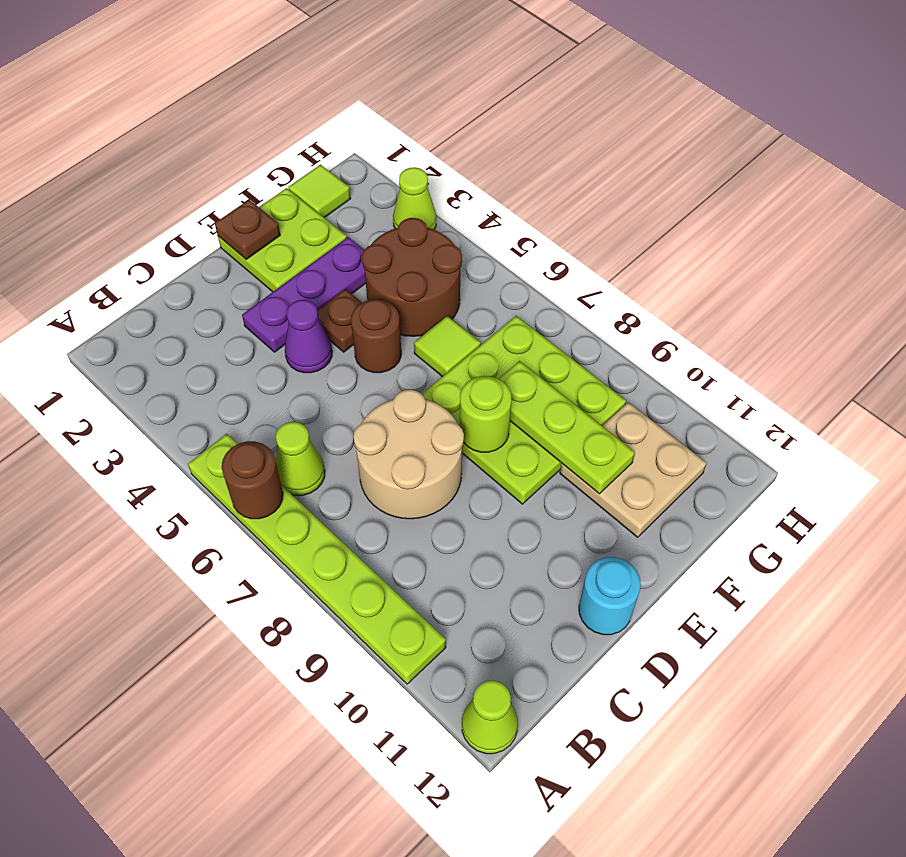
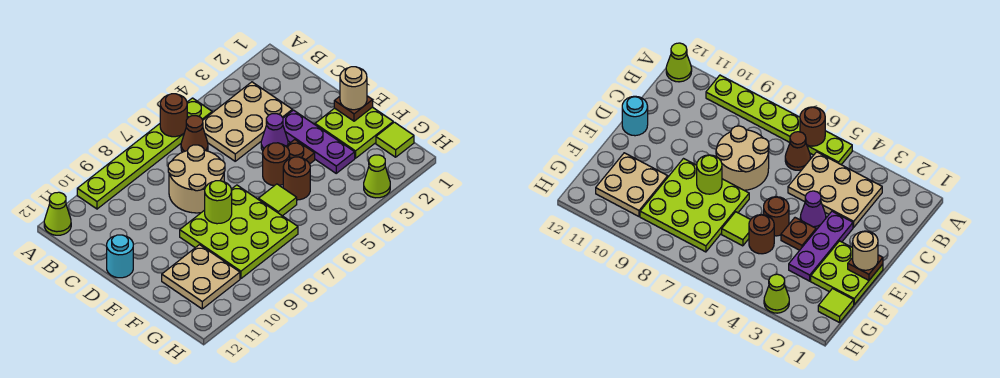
none -> tan 2x3 plate [203,82,292,161]
lime 1x1 cone [275,422,325,495] -> brown 1x1 cone [181,116,208,152]
none -> tan 1x1 round brick [340,67,367,110]
brown 2x2 round brick [362,218,462,336] -> brown 1x1 round brick [283,157,310,200]
lime 1x3 plate [499,361,635,494] -> none

